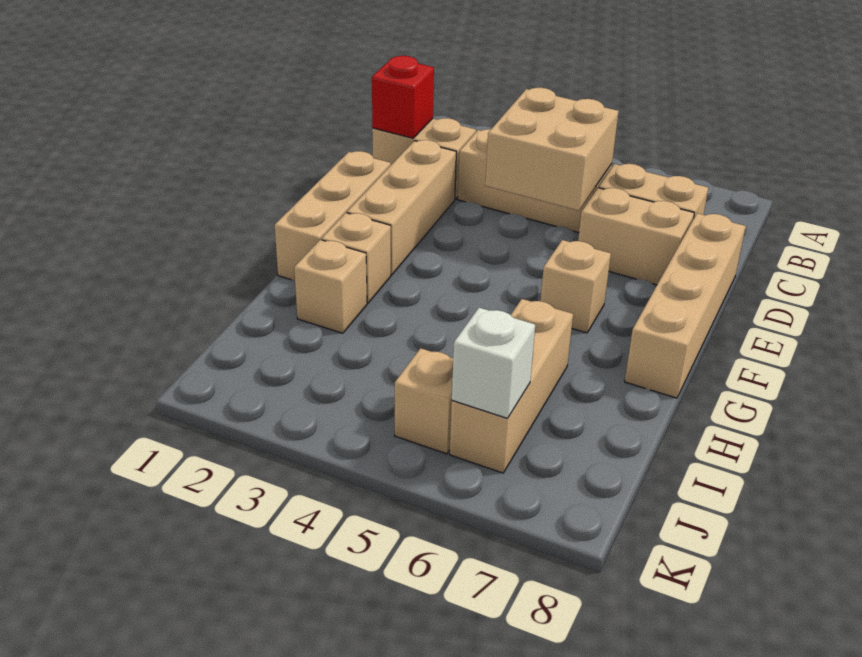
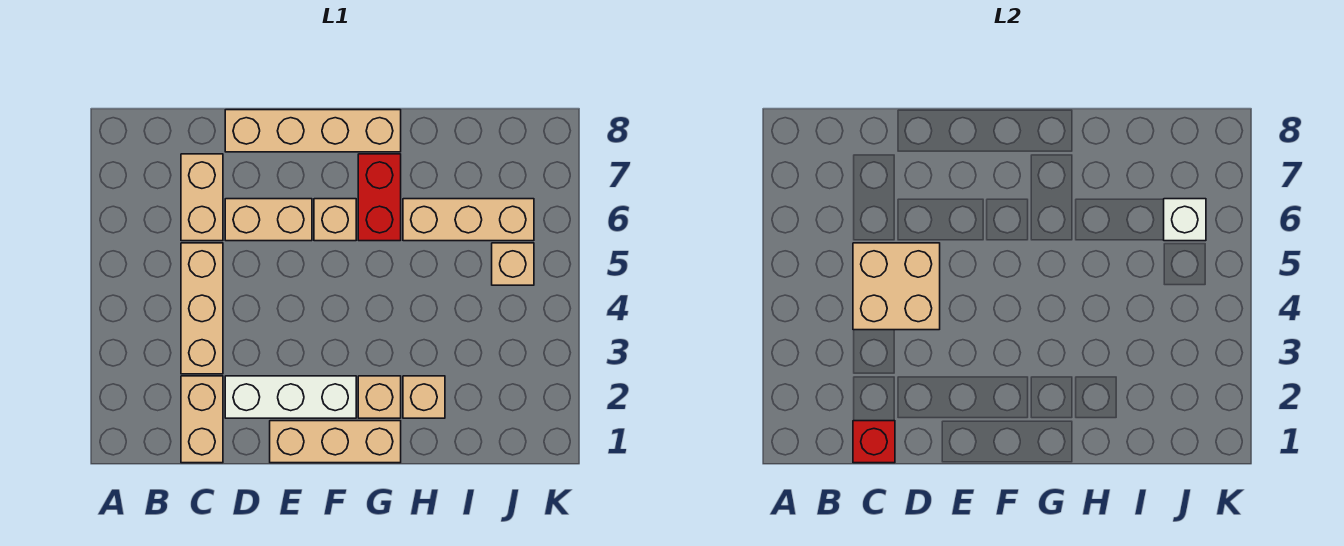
tan 1x3 brick [347,140,456,275] -> white 1x3 brick [225,376,356,418]
tan 1x2 brick [578,188,694,285] -> tan 1x2 brick turned to [225,199,312,241]
none -> red 1x2 brick [358,154,401,241]

